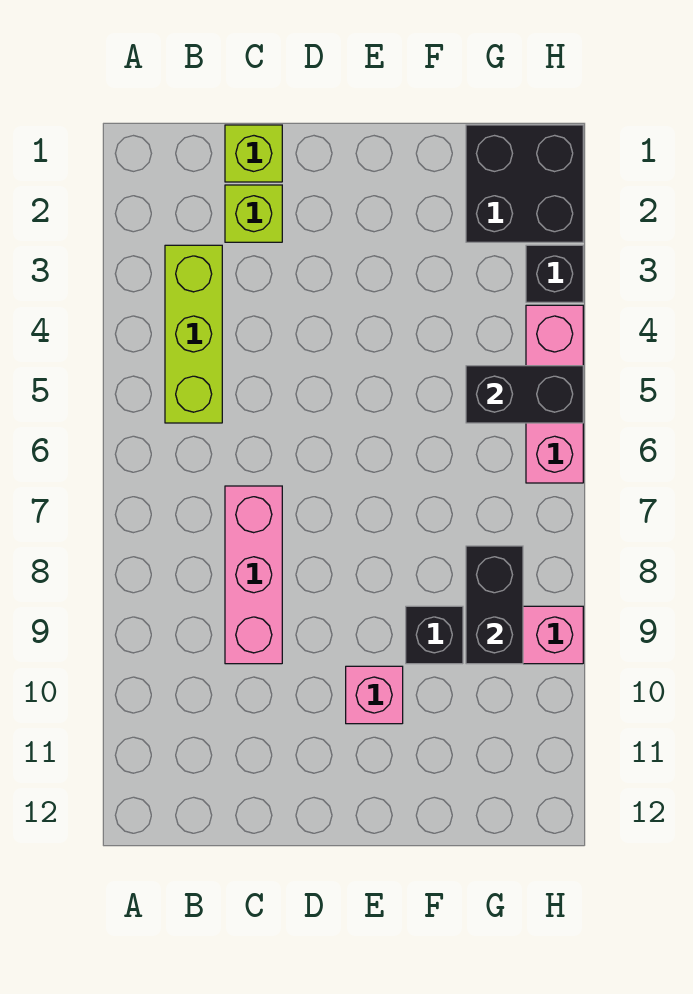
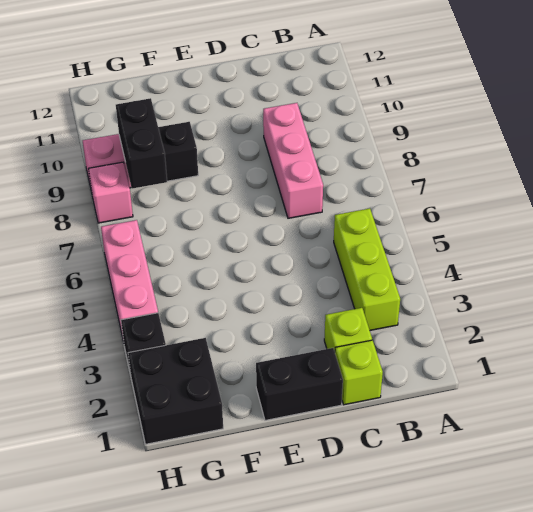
pink 1x1 brick [346,666,403,724] -> pink 1x1 brick moved to [88,162,133,223]
black 1x2 brick [466,366,583,423] -> black 1x2 brick moved to [256,348,343,420]

